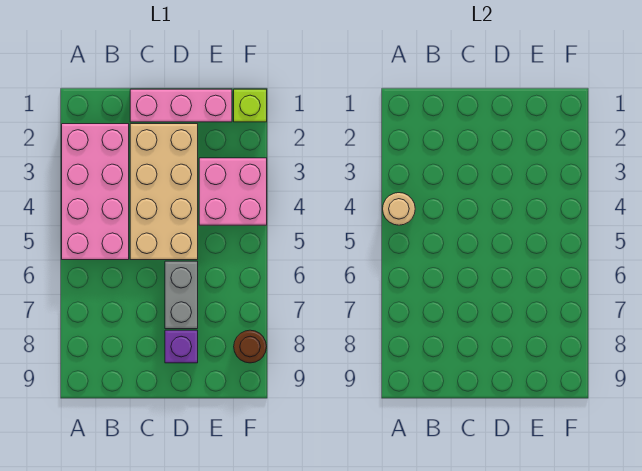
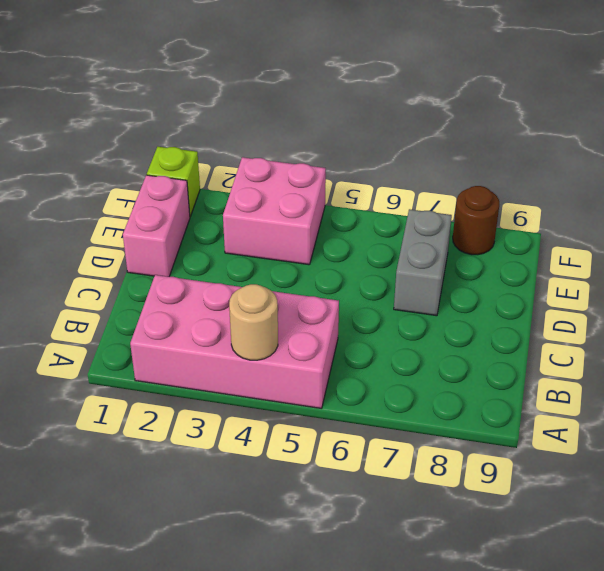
pink 1x3 brick [130,89,232,122] -> pink 1x2 brick [123,175,190,277]
tan 2x4 brick [130,124,198,260] -> none
grey 1x2 brick [165,261,198,329] -> grey 1x2 brick turned to [394,209,452,316]
purple 1x1 brick [165,330,198,363] -> none

